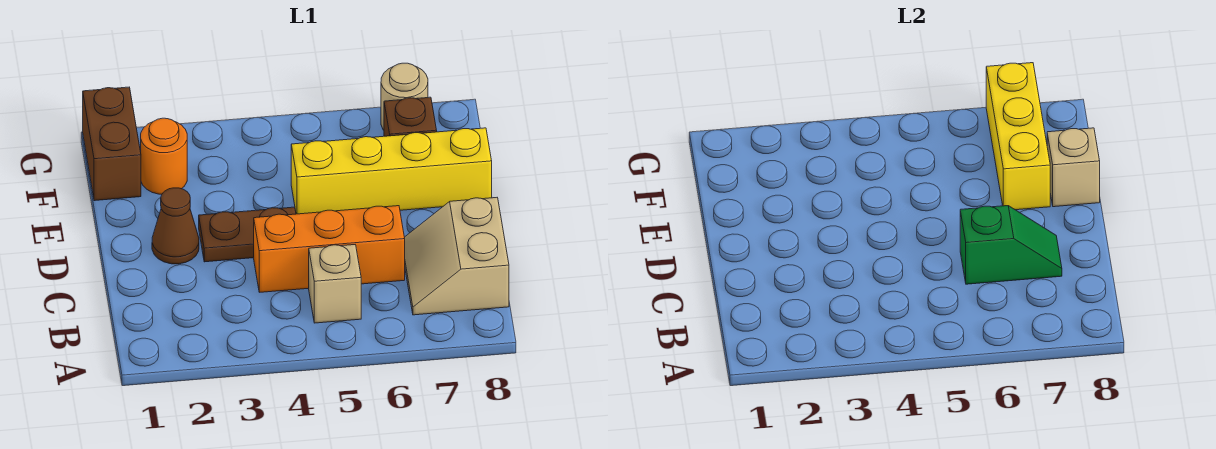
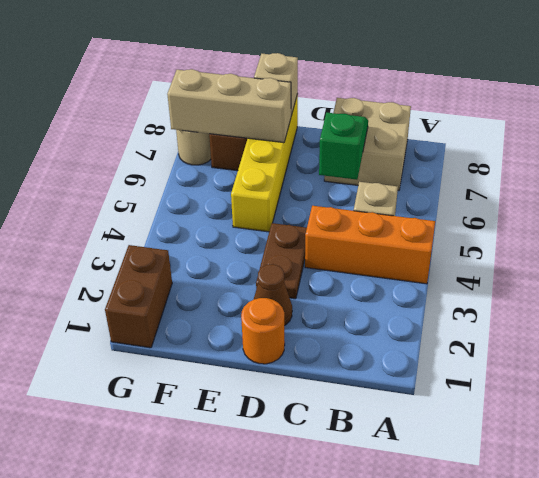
tan 2x2 slope [404,198,509,315] -> tan 2x2 brick [324,98,411,190]
orange 1x3 brick [254,206,405,292] -> orange 1x3 brick turned to [305,206,435,284]
yellow 1x3 brick [986,63,1050,210] -> tan 1x3 brick [167,69,291,143]
brown 1x2 brick [83,87,141,201] -> brown 1x2 brick turned to [105,245,172,348]
orange 1x1 round brick [141,118,187,194] -> orange 1x1 round brick moved to [241,298,285,364]

